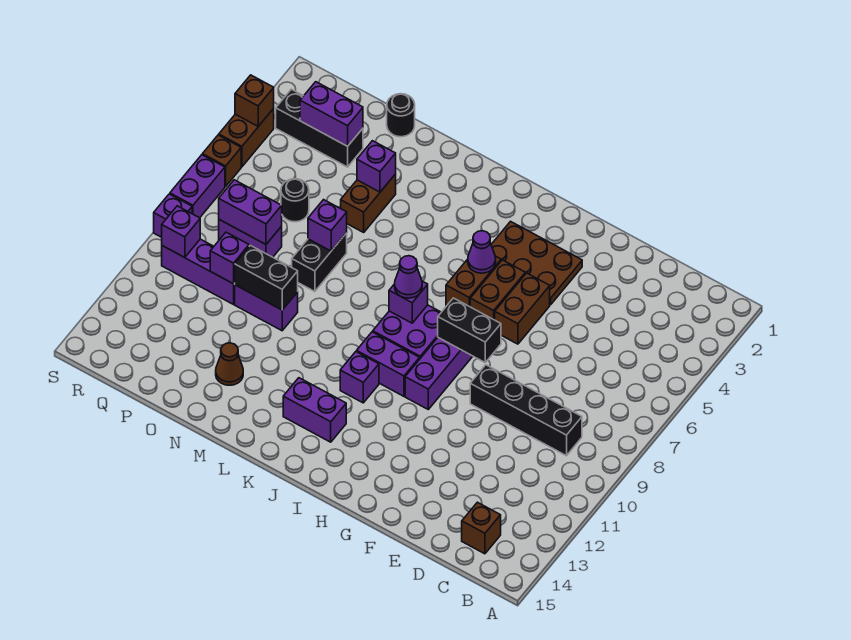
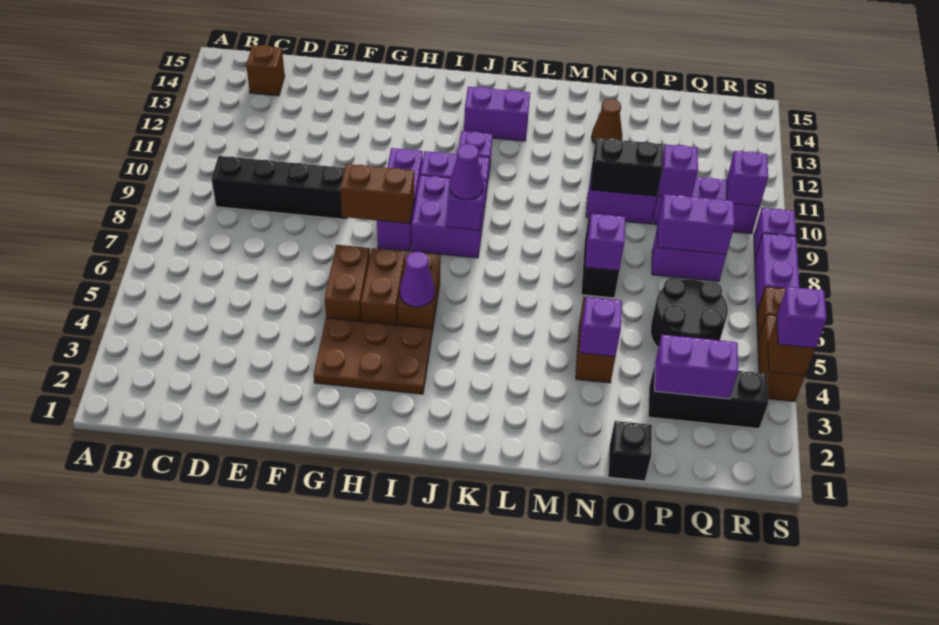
black 1x2 brick [438,298,501,362] -> brown 1x2 brick [340,164,414,224]
black 1x1 round brick [387,94,415,137] -> black 1x1 brick [608,421,652,481]
black 1x1 round brick [281,179,309,222] -> black 2x2 round brick [650,278,728,348]
none -> purple 1x1 brick [777,287,826,348]

